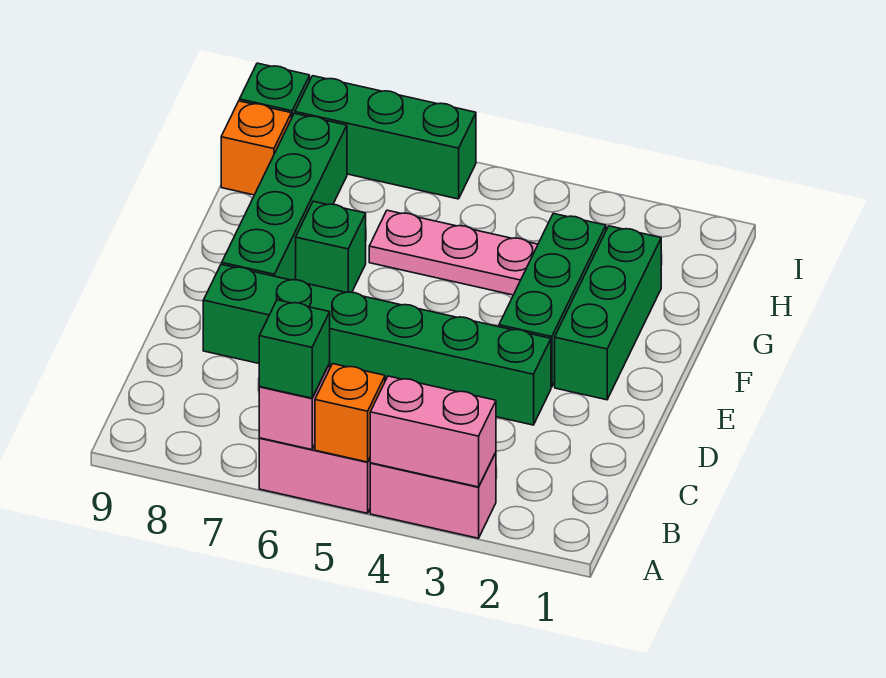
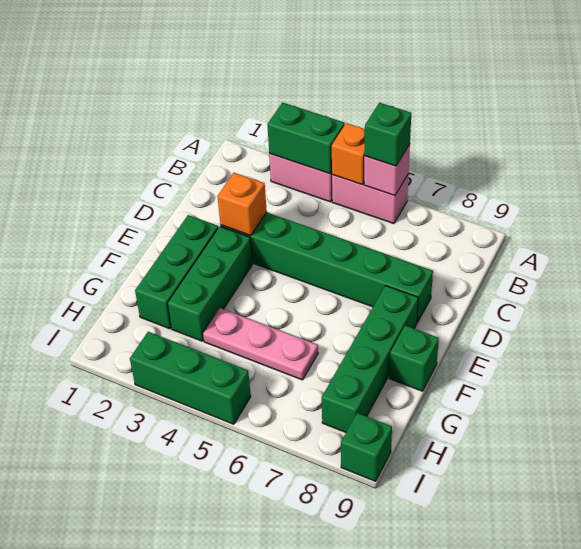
pink 1x2 brick [370,376,496,487] -> green 1x2 brick [267,102,345,174]
green 1x1 brick [296,201,366,292] -> green 1x1 brick moved to [389,326,439,391]
orange 1x1 brick [221,101,291,195] -> orange 1x1 brick moved to [217,173,267,236]
green 1x3 brick [295,76,476,199] -> green 1x3 brick moved to [130,332,251,424]

